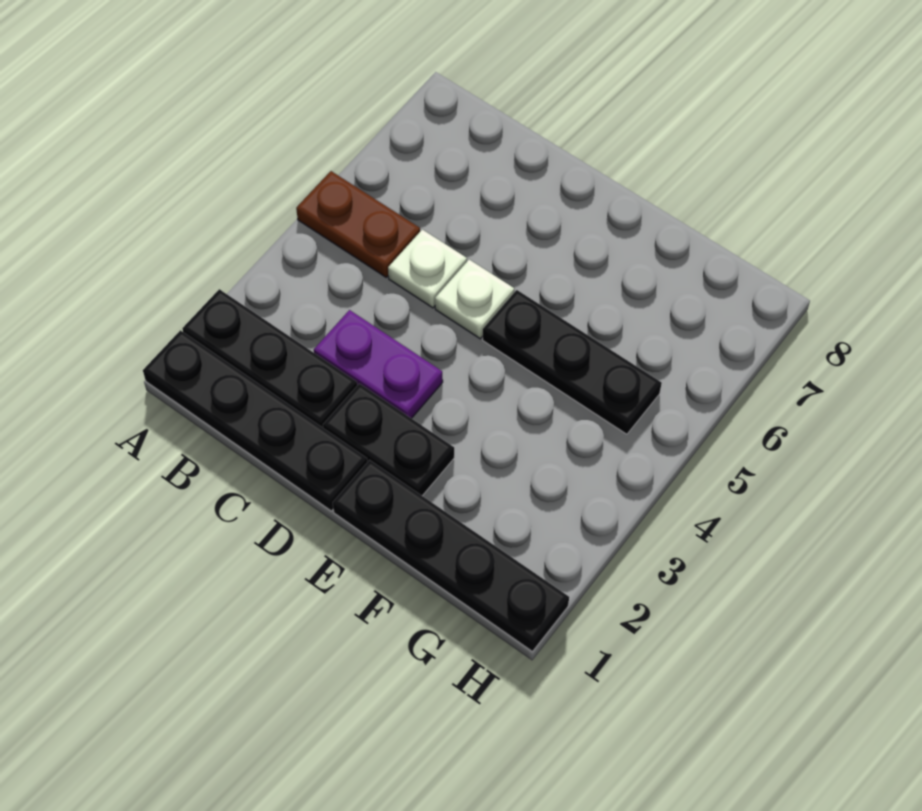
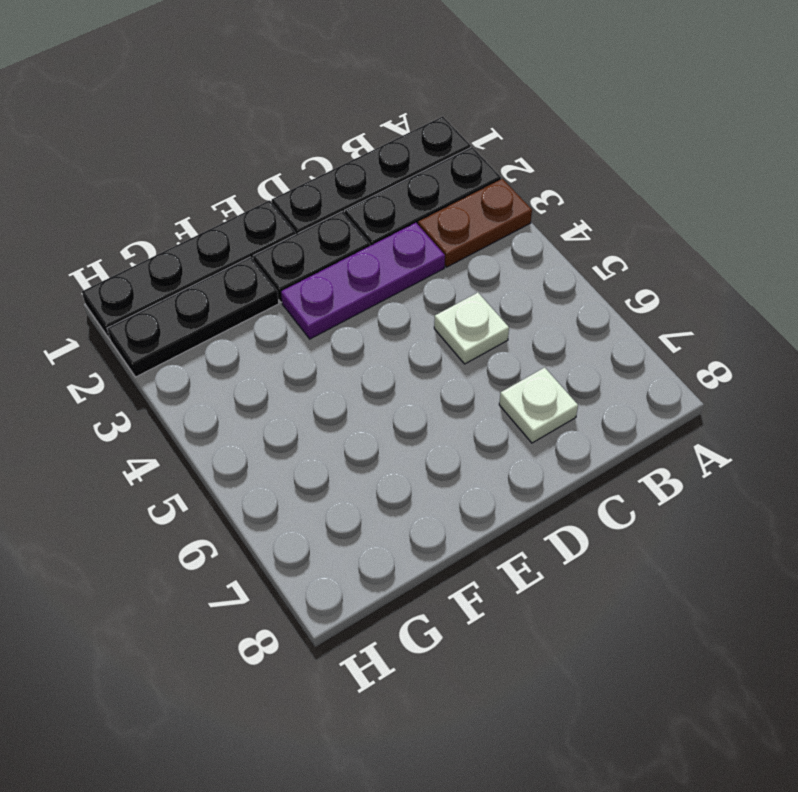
brown 1x2 plate [296,171,420,277] -> brown 1x2 plate moved to [418,179,532,267]
purple 1x2 plate [314,310,443,419] -> purple 1x3 plate [281,223,445,339]
white 1x1 plate [435,260,514,339] -> white 1x1 plate moved to [499,367,578,443]
black 1x3 plate [483,290,662,434] -> black 1x3 plate moved to [107,257,279,377]

